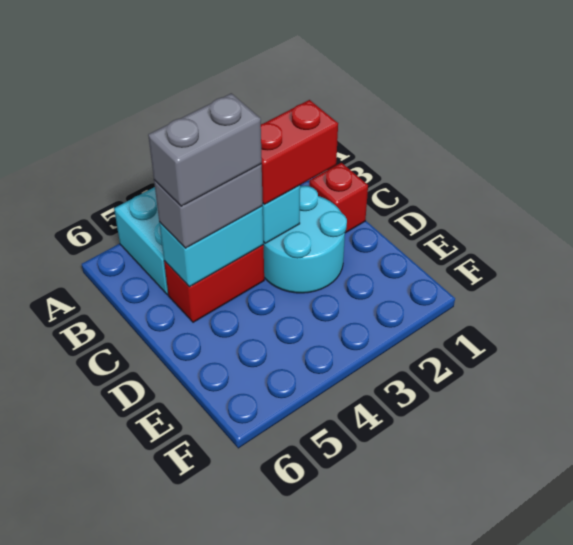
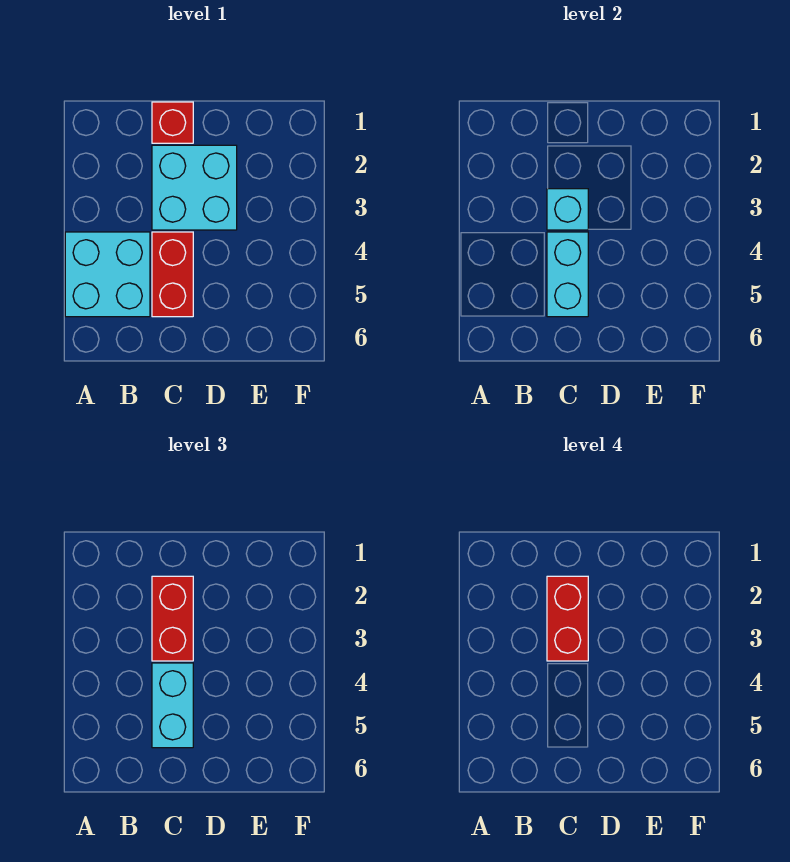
cyan 2x2 round brick [263,186,347,293] -> cyan 2x2 brick [152,145,237,230]
none -> red 1x2 brick [547,576,588,661]
grey 1x2 brick [154,164,263,248] -> cyan 1x2 brick [152,663,193,748]
grey 1x2 brick [148,93,262,206] -> none

